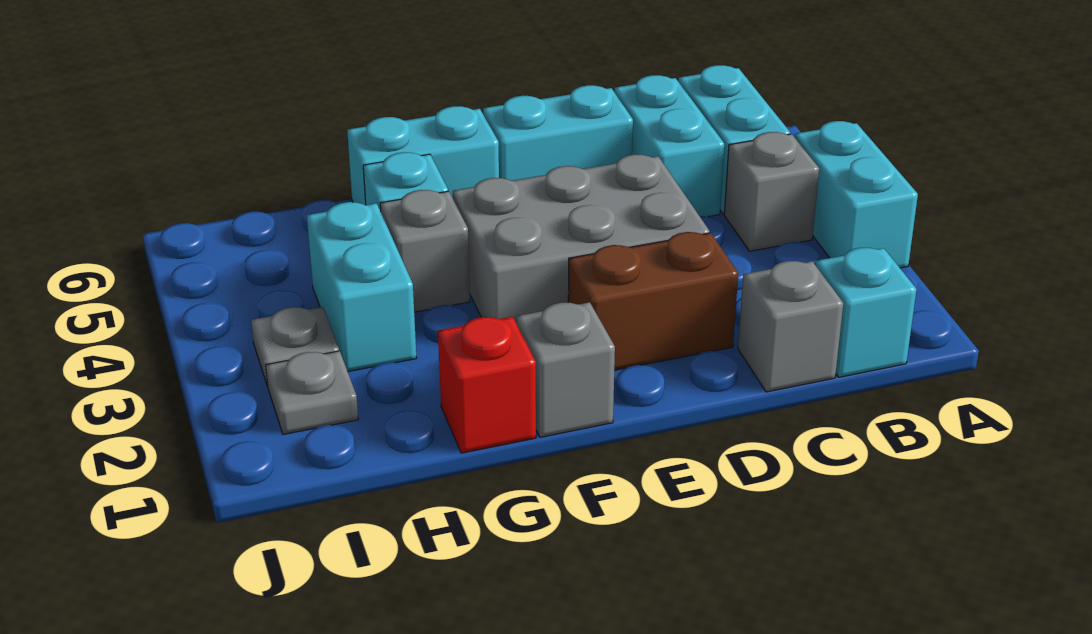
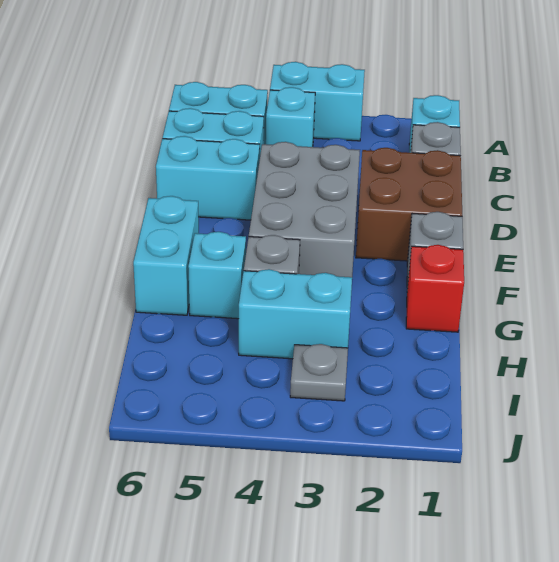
grey 1x1 brick [724,132,819,251] -> cyan 1x1 brick [266,87,315,147]
brown 1x2 brick [568,232,738,370] -> brown 2x2 brick [356,148,462,261]
cyan 1x2 brick [483,85,633,181] -> cyan 1x2 brick turned to [156,136,260,220]
grey 1x1 plate [266,351,358,434] -> none

